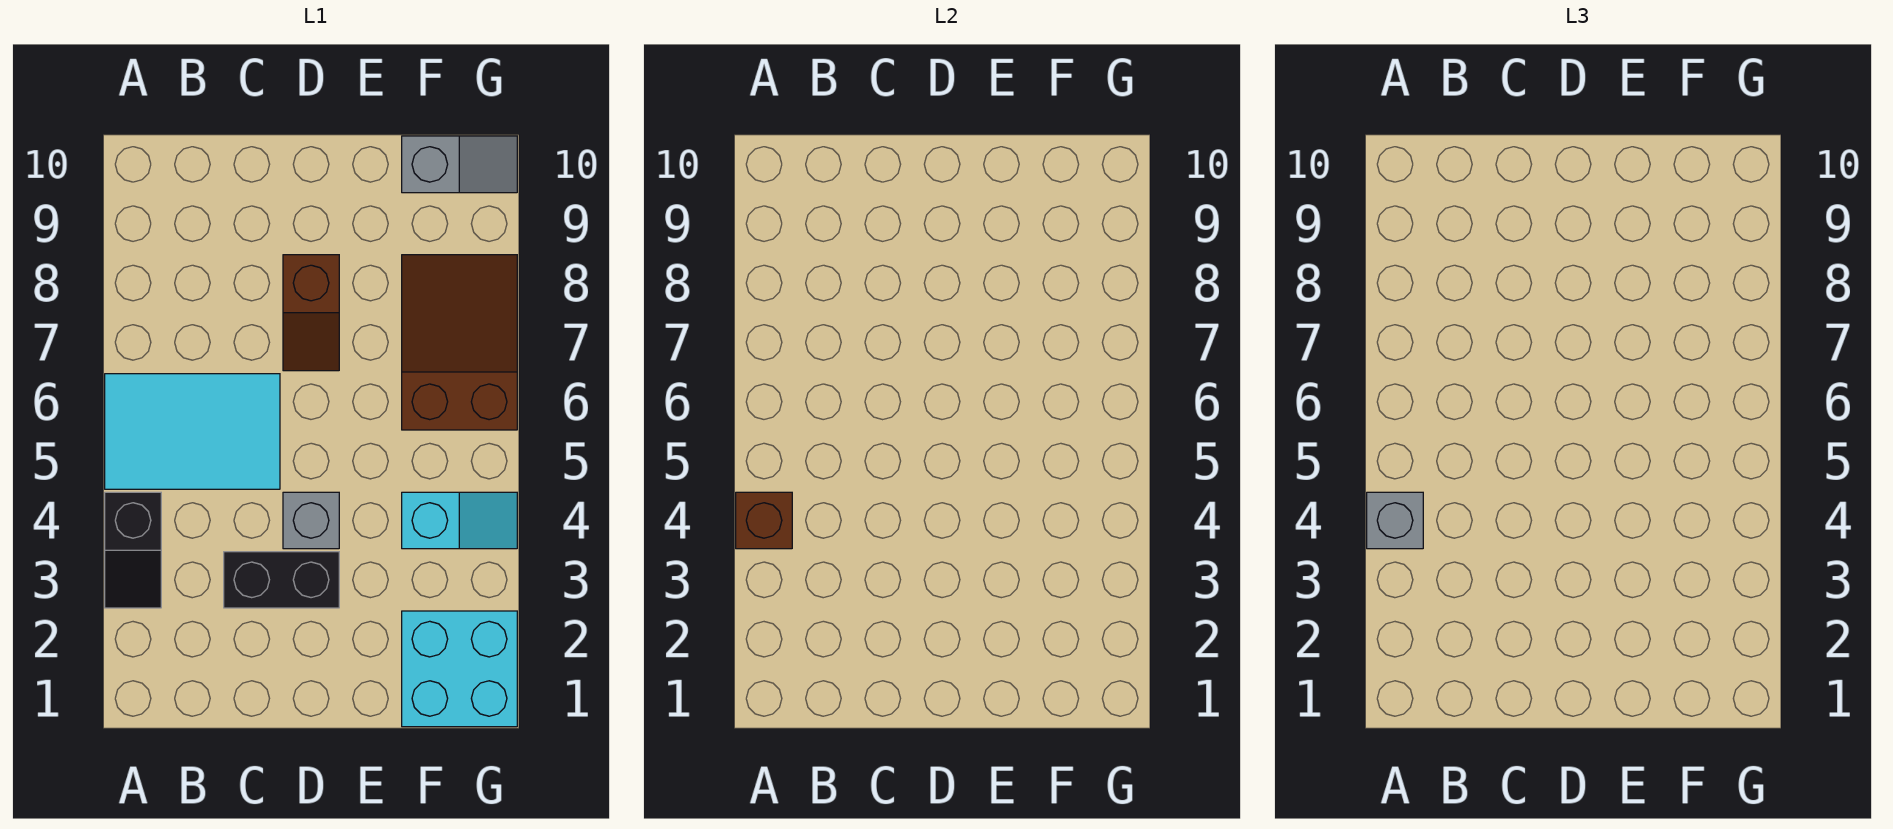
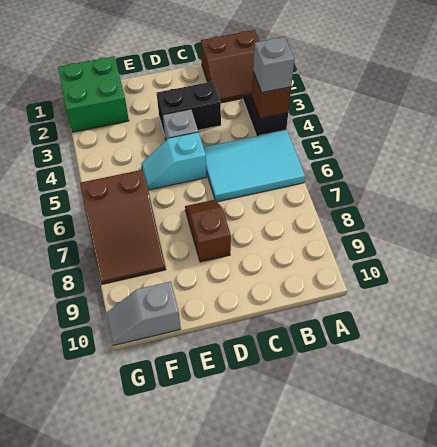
none -> brown 2x2 slope [201,30,259,103]
cyan 2x2 brick [402,611,517,727] -> green 2x2 brick [58,56,129,132]
cyan 1x2 slope [402,492,517,549] -> cyan 1x2 slope moved to [141,132,207,190]

